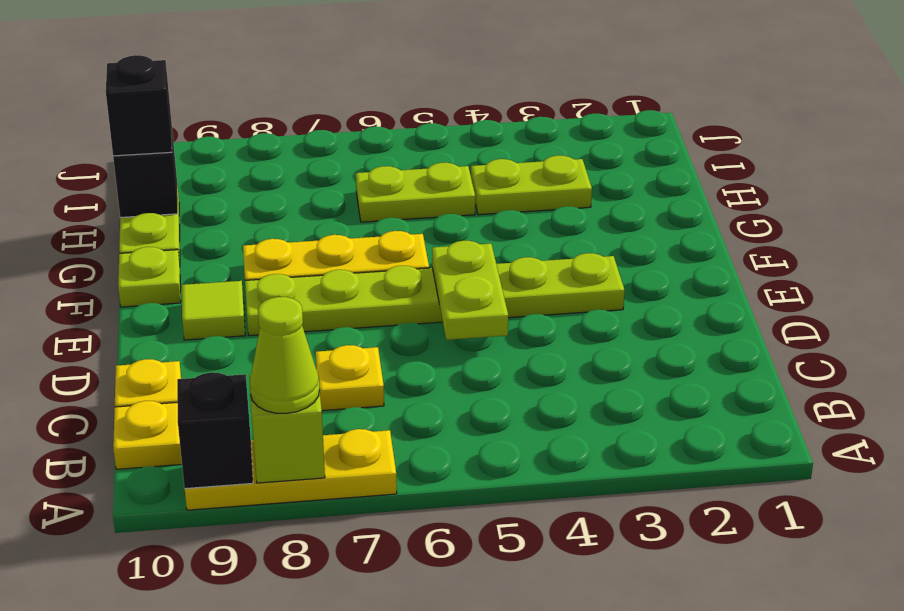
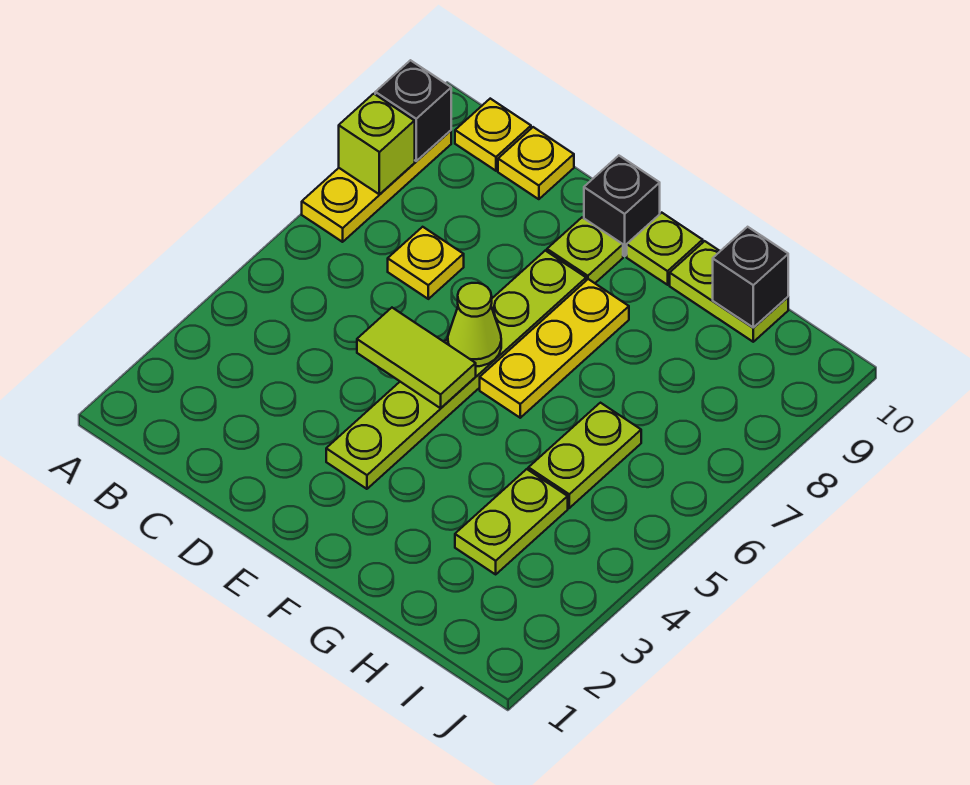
lime 1x1 cone [250,297,320,414] -> lime 1x1 cone moved to [448,283,501,366]
lime 1x2 plate [432,241,508,340] -> lime 1x2 tile [357,308,476,408]
lime 1x1 tile [182,281,245,340] -> lime 1x1 plate [547,217,623,283]
black 1x1 brick [106,55,172,156] -> black 1x1 brick moved to [584,156,660,256]

